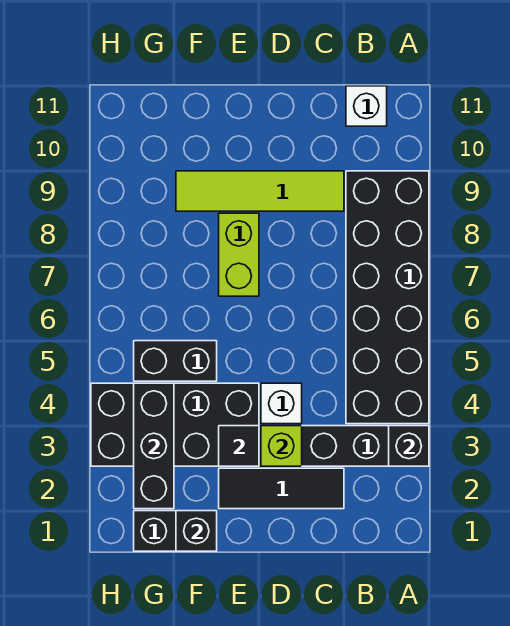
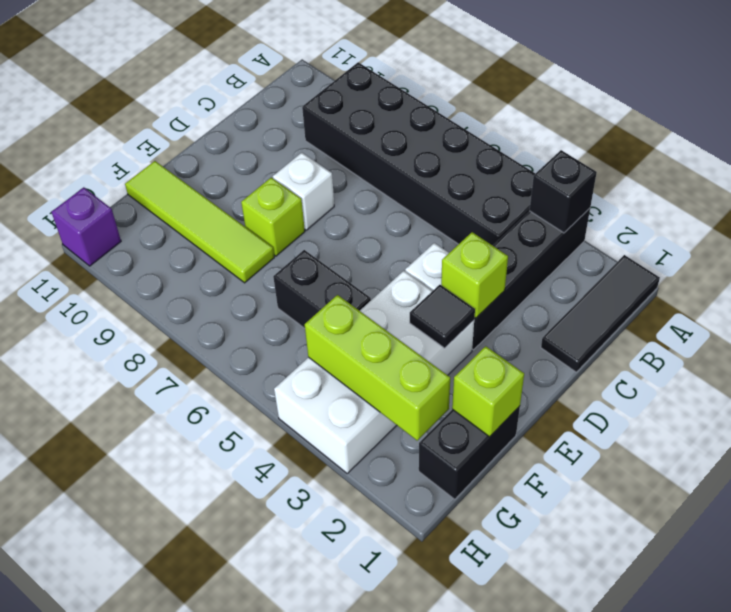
white 1x1 brick [346,86,387,126] -> white 1x1 brick moved to [273,153,334,230]
black 1x3 tile [219,468,344,509] -> black 1x3 tile moved to [541,255,660,372]
lime 1x4 tile [176,171,344,211] -> lime 1x4 tile turned to [125,161,274,283]
black 2x4 brick [91,383,259,466] -> white 2x4 brick [274,271,474,473]
lime 1x2 brick [219,213,259,296] -> lime 1x1 brick [241,178,305,256]
black 1x1 brick [176,511,217,551] -> lime 1x1 brick [452,346,524,437]
black 1x2 brick [134,341,217,381] -> black 1x2 brick turned to [273,250,371,328]
black 1x3 brick [134,383,174,509] -> lime 1x3 brick [305,295,450,440]
none -> purple 1x1 brick [52,187,121,266]

